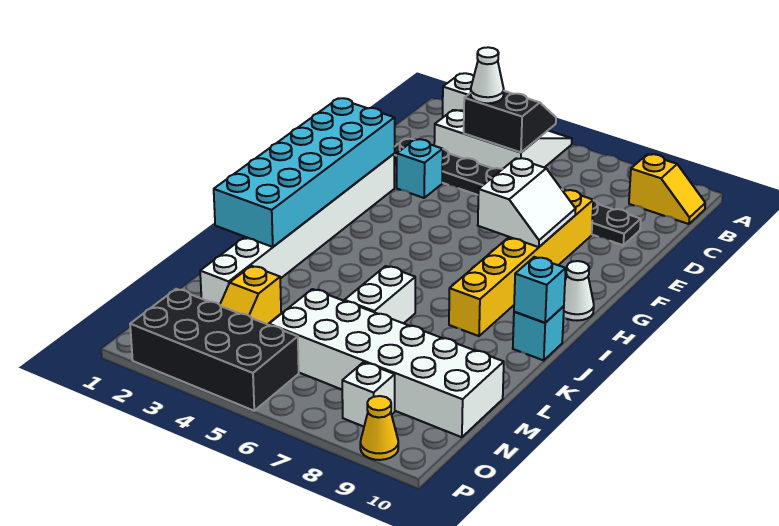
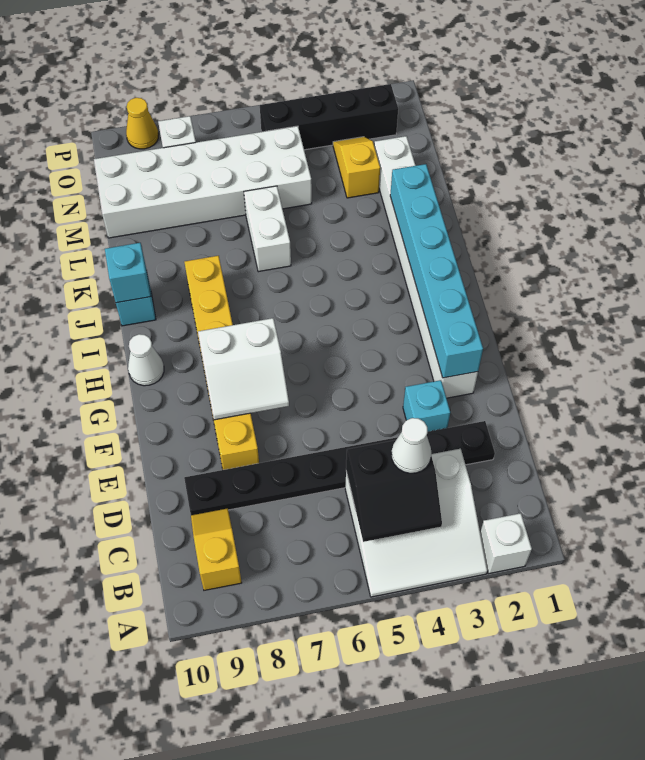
yellow 1x2 slope [629,154,705,224] -> yellow 1x2 slope turned to [191,508,242,590]
cyan 2x6 brick [214,98,395,247] -> cyan 1x6 brick [390,164,483,378]
white 2x2 slope [478,158,576,247] -> white 2x2 slope turned to [198,318,289,420]
black 2x4 brick [130,289,299,411] -> black 1x4 brick [260,84,398,150]

